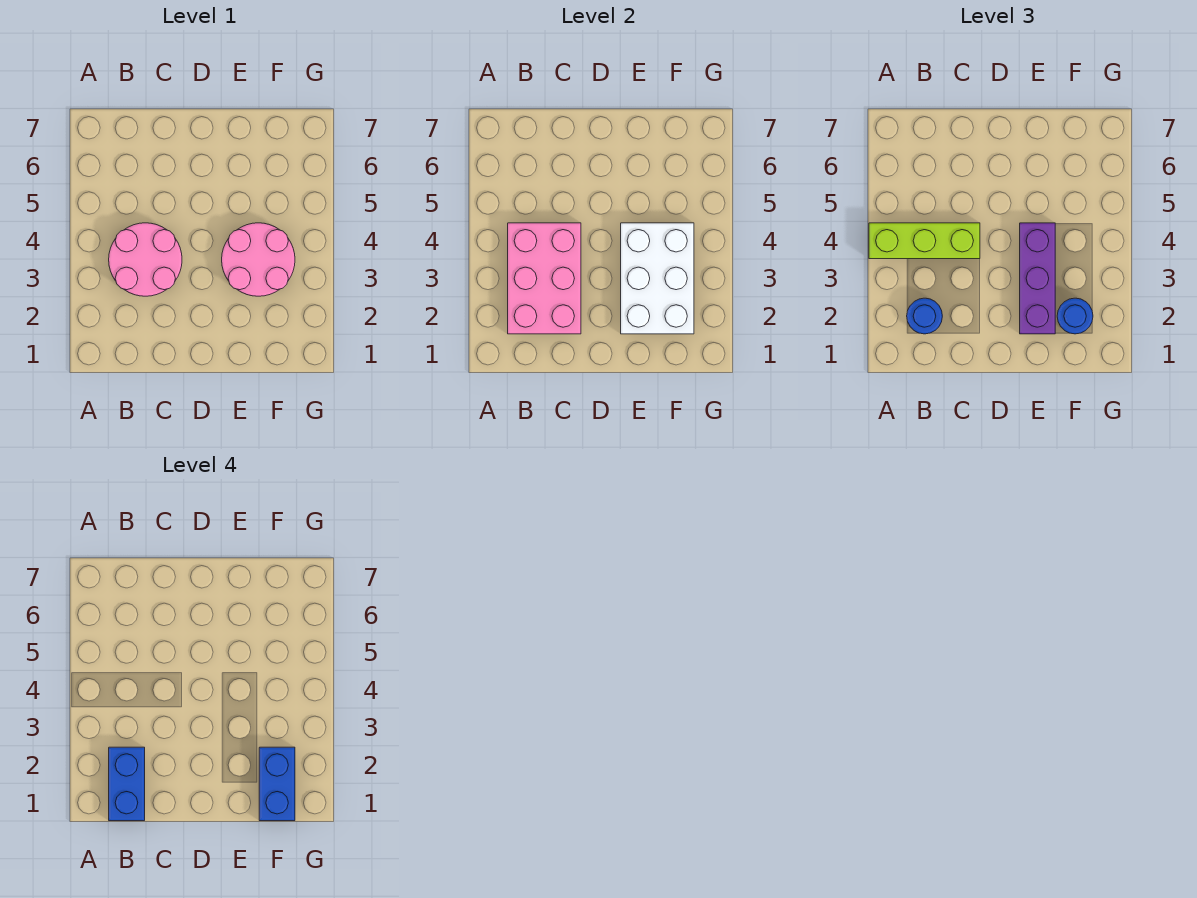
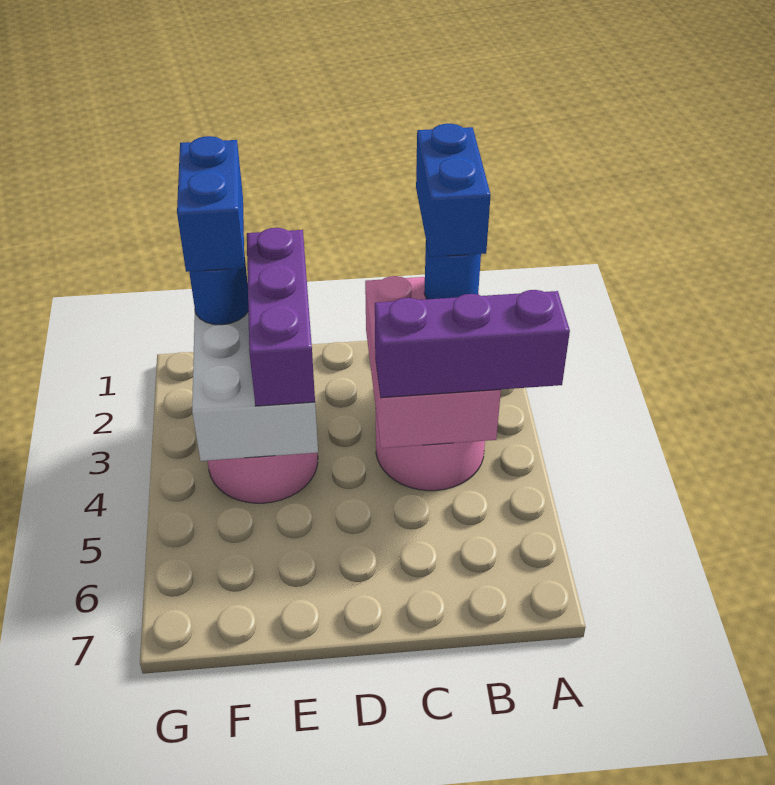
lime 1x3 brick [869,223,980,259] -> purple 1x3 brick [375,290,570,398]

